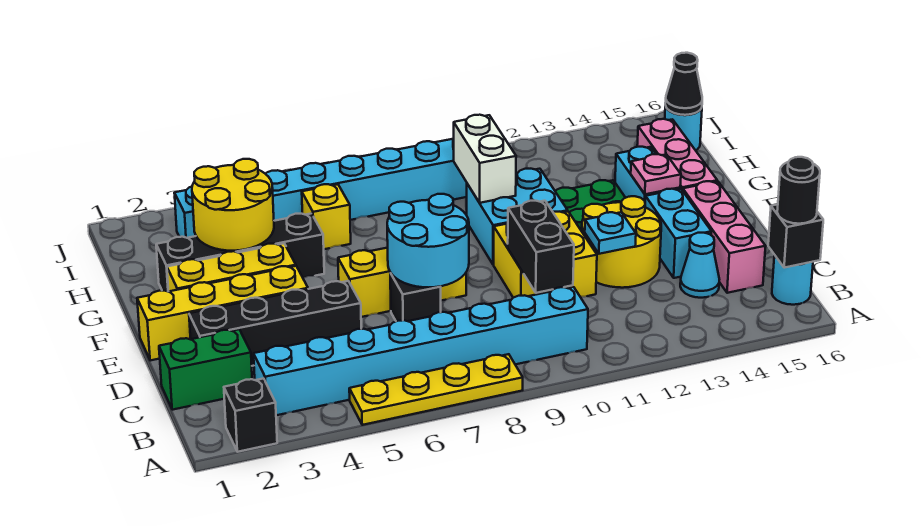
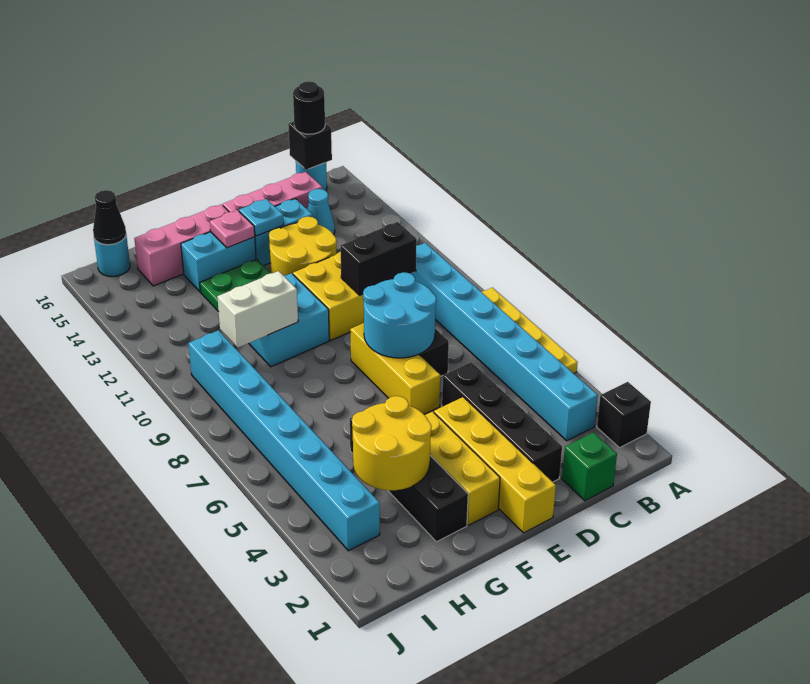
green 1x2 brick [159,329,252,410] -> green 1x1 brick [562,432,617,501]
cyan 1x1 plate [585,212,636,254] -> cyan 1x1 plate moved to [239,199,284,236]
yellow 1x1 brick [302,184,351,249] -> none

